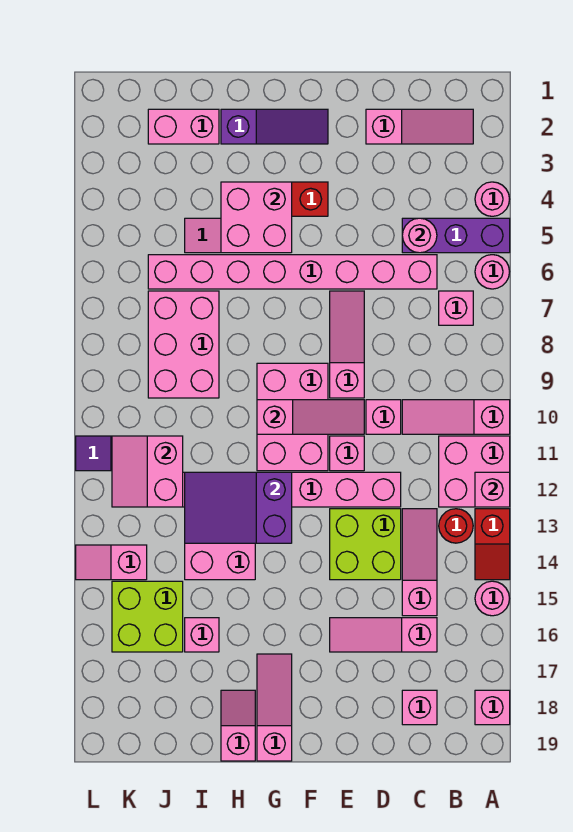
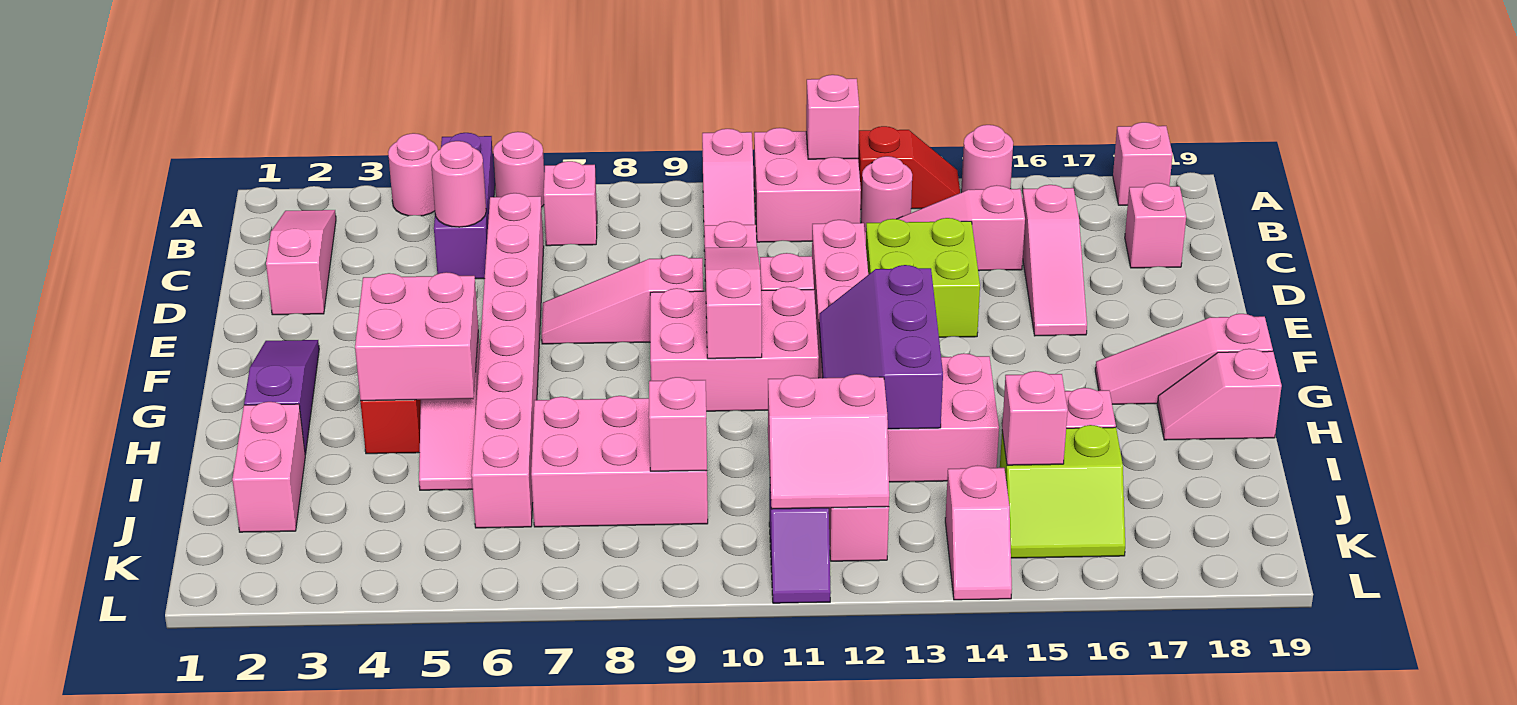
red 1x1 round brick [439,509,473,543] -> pink 1x1 round brick [861,156,912,232]
purple 2x3 slope [185,472,292,543] -> purple 2x3 slope turned to [819,265,943,429]
none -> pink 1x1 brick [649,377,707,471]
lime 2x2 brick [112,581,183,652] -> lime 2x2 slope [1000,425,1125,558]
none -> pink 1x1 brick [1002,371,1068,465]

